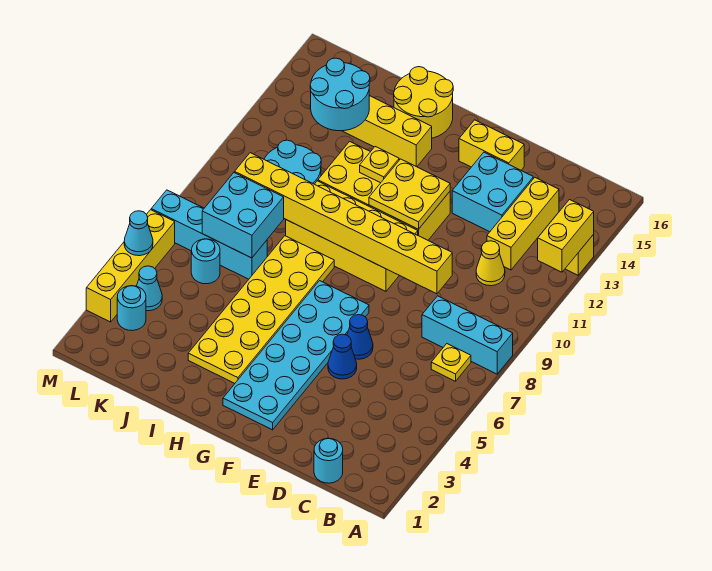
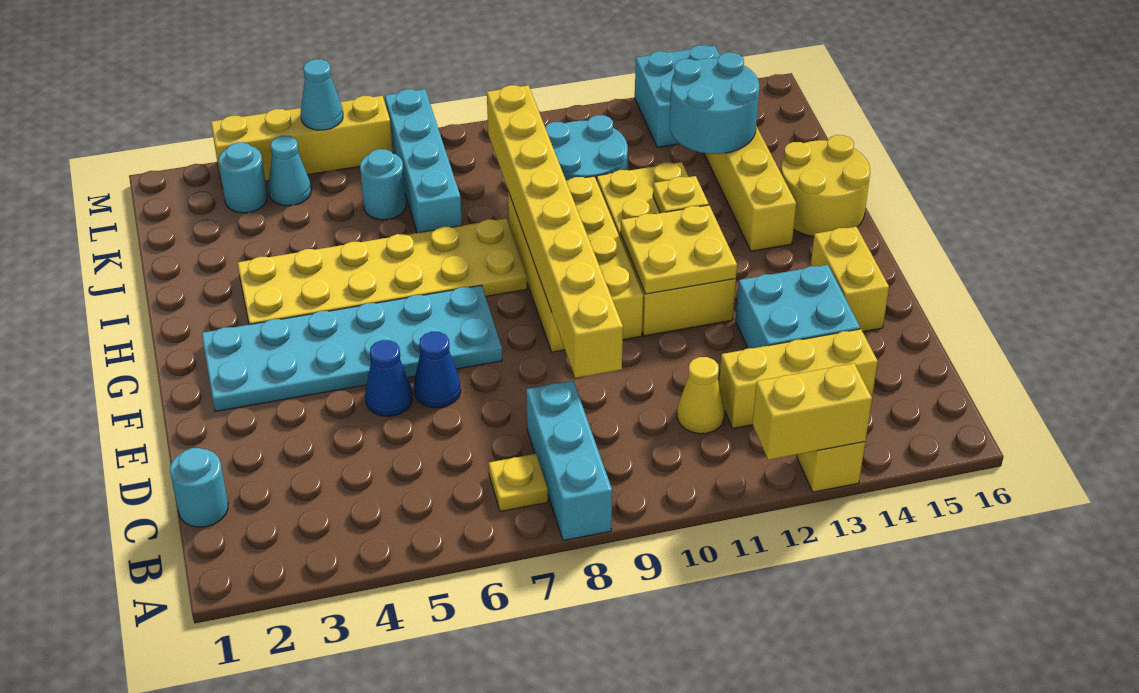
cyan 2x2 brick [202,173,284,258] -> cyan 2x2 brick moved to [635,45,720,147]

